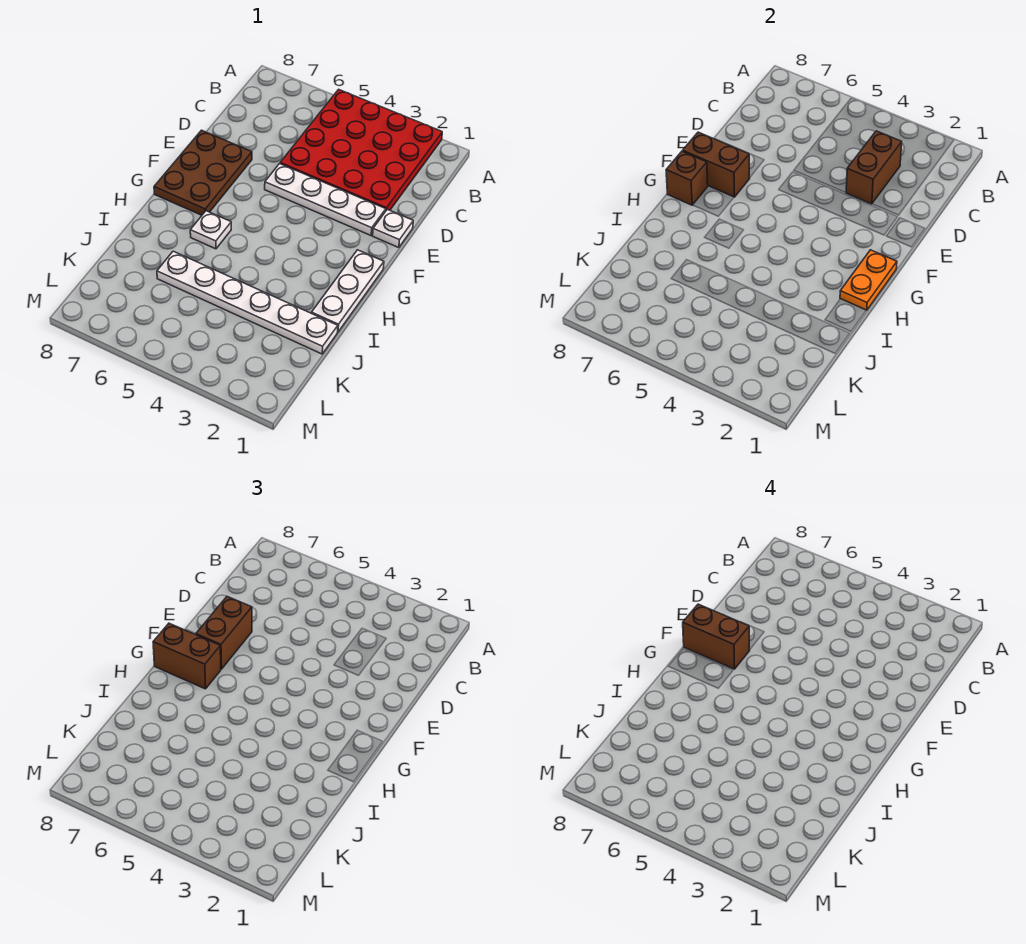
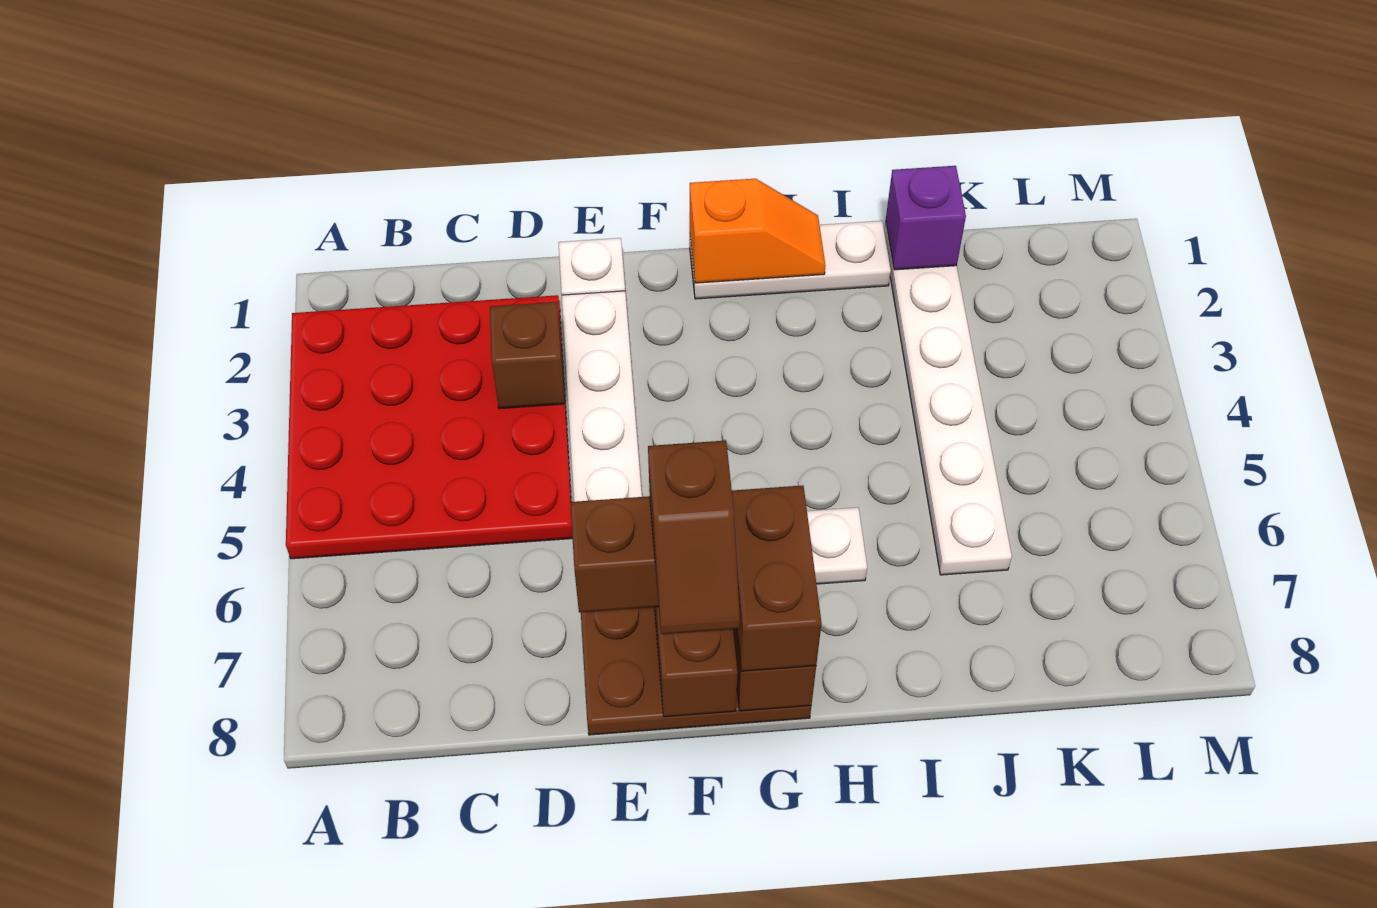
brown 1x2 brick [846,131,902,204] -> brown 1x1 brick [490,302,565,409]
brown 1x2 brick [683,604,750,669] -> brown 1x2 slope [648,440,740,634]
orange 1x2 plate [840,250,897,310] -> orange 1x2 slope [690,179,825,283]
none -> purple 1x1 brick [886,166,966,270]

